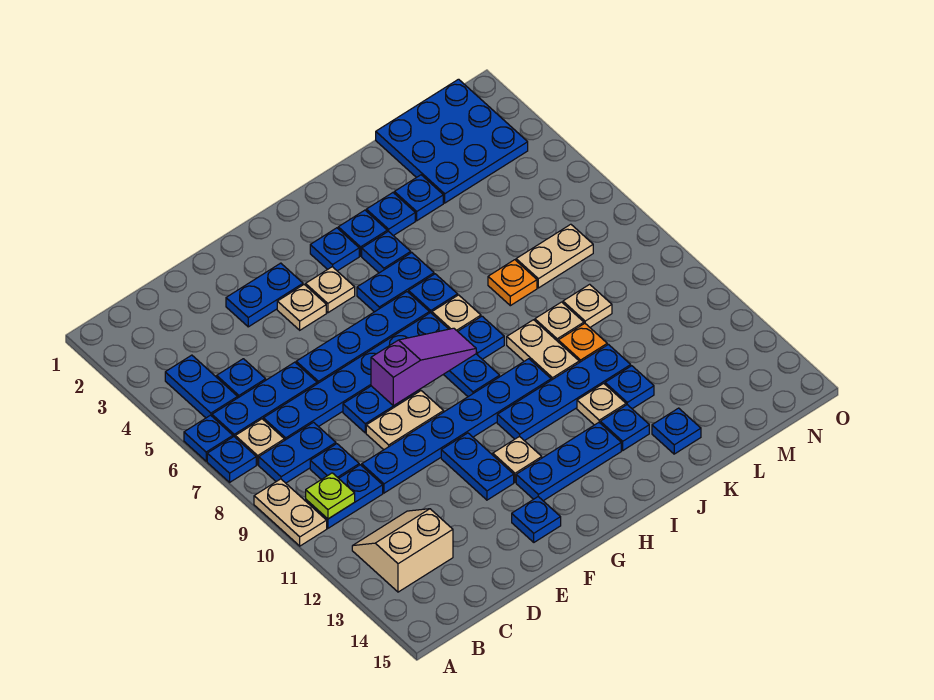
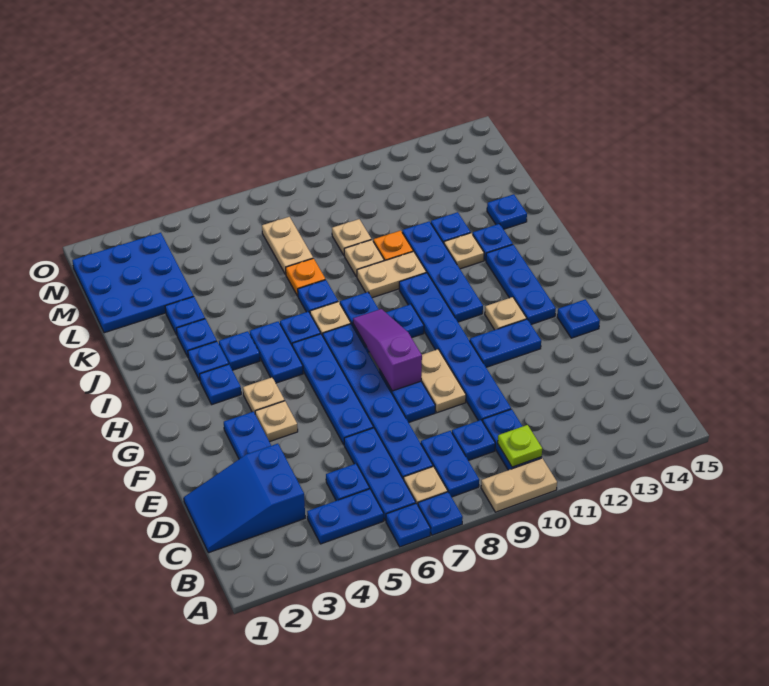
tan 2x2 slope [352,509,453,592] -> none
none -> blue 2x3 slope [184,444,305,553]
none -> blue 1x1 plate [298,280,338,313]

